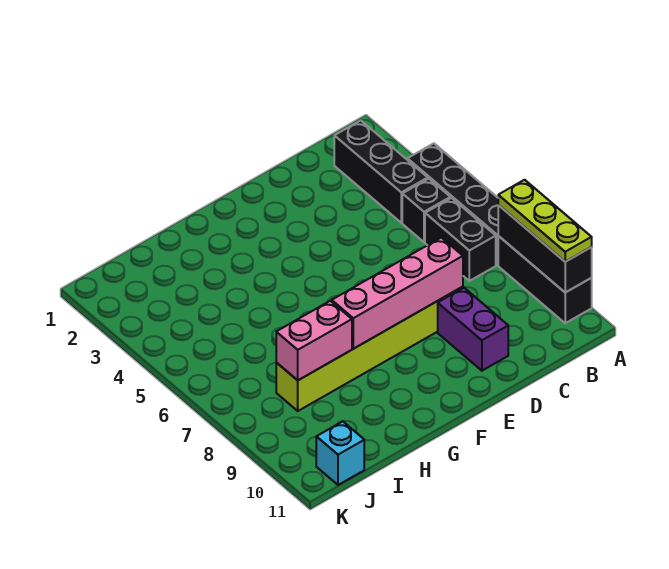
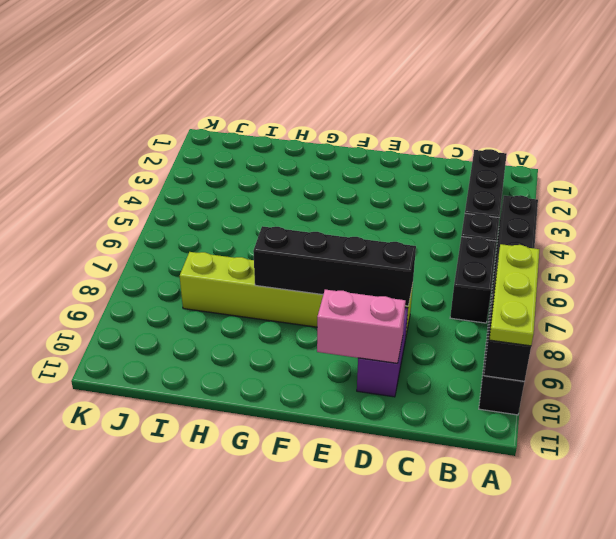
pink 1x4 brick [332,238,463,349] -> black 1x4 brick [253,226,416,306]
pink 1x2 brick [276,301,352,380] -> pink 1x2 brick moved to [317,290,406,363]
cyan 1x1 brick [316,421,364,485] -> none

